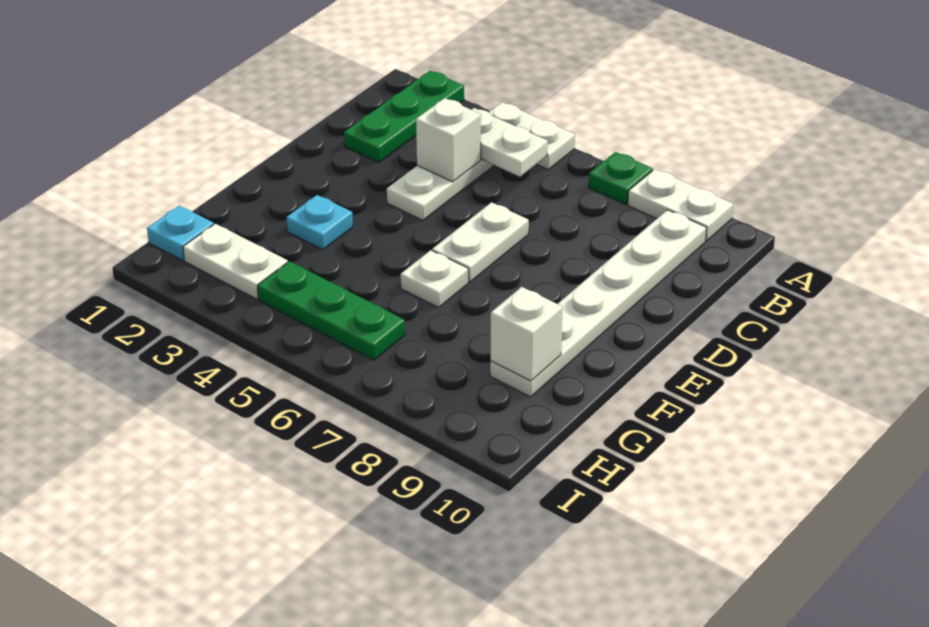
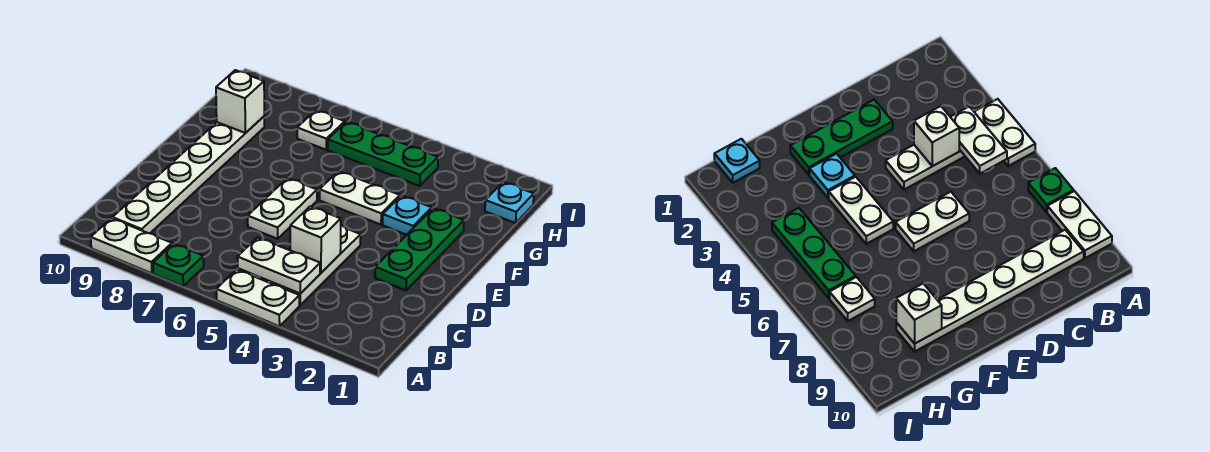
green 1x3 plate [344,71,464,162] -> green 1x3 plate moved to [375,208,464,290]
white 1x1 plate [401,250,468,307] -> white 1x1 plate moved to [297,110,345,150]
white 1x2 plate [183,224,288,299] -> white 1x2 plate moved to [320,171,400,225]

